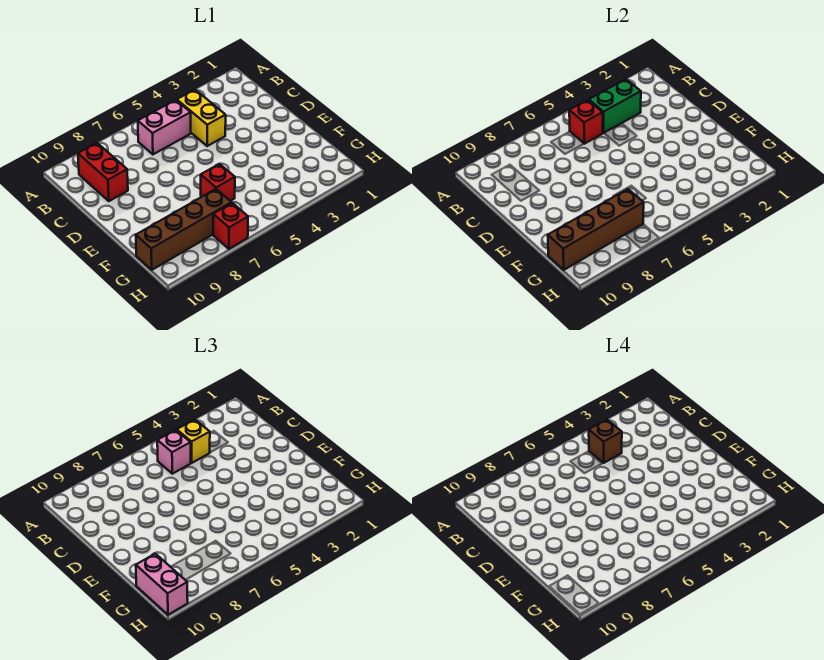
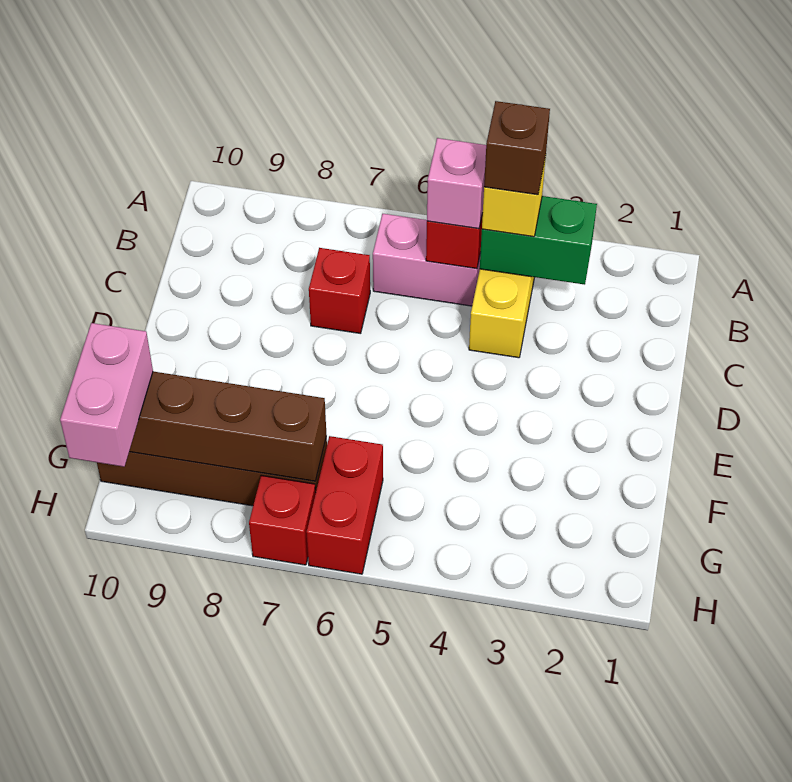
red 1x2 brick [78,143,128,201] -> red 1x2 brick moved to [306,436,383,574]
red 1x1 brick [201,164,235,201] -> red 1x1 brick moved to [309,248,370,334]

